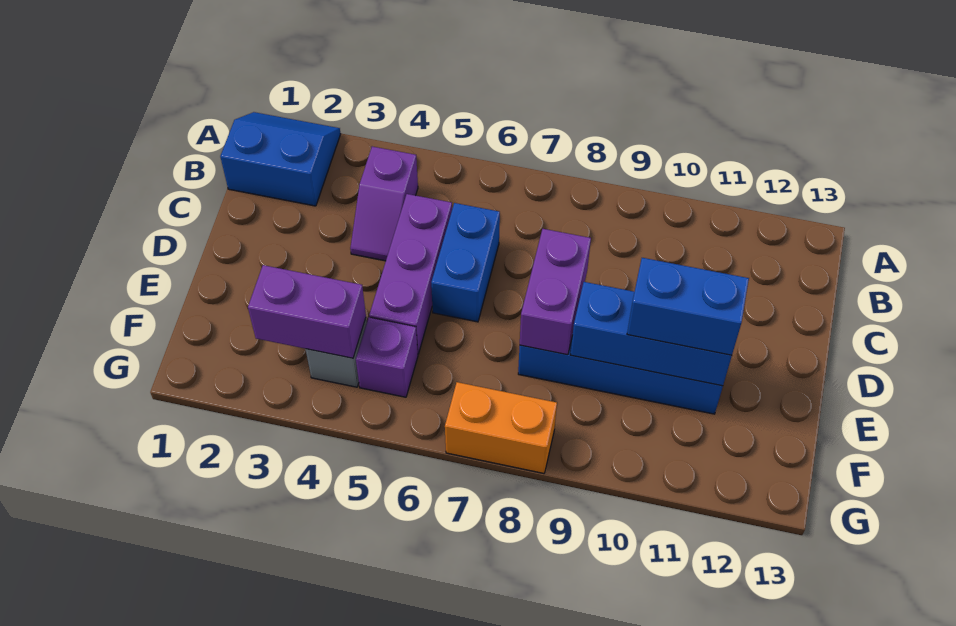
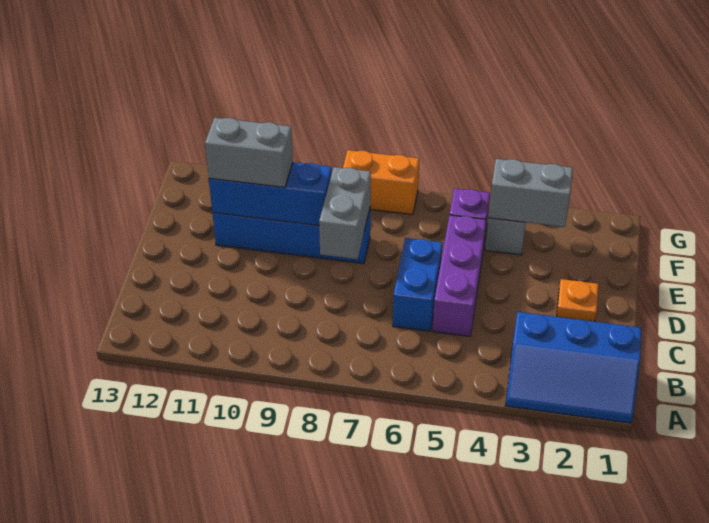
blue 2x2 slope [220,112,341,206] -> blue 2x3 slope [506,312,641,423]
purple 1x2 slope [350,147,418,261] -> none
none -> orange 1x1 plate [557,279,599,322]
purple 1x2 brick [520,229,591,355] -> grey 1x2 brick [319,167,371,259]
blue 1x2 brick [627,258,749,355] -> grey 1x2 brick [205,118,293,187]
purple 1x2 brick [248,265,366,358] -> grey 1x2 brick [489,159,573,227]

